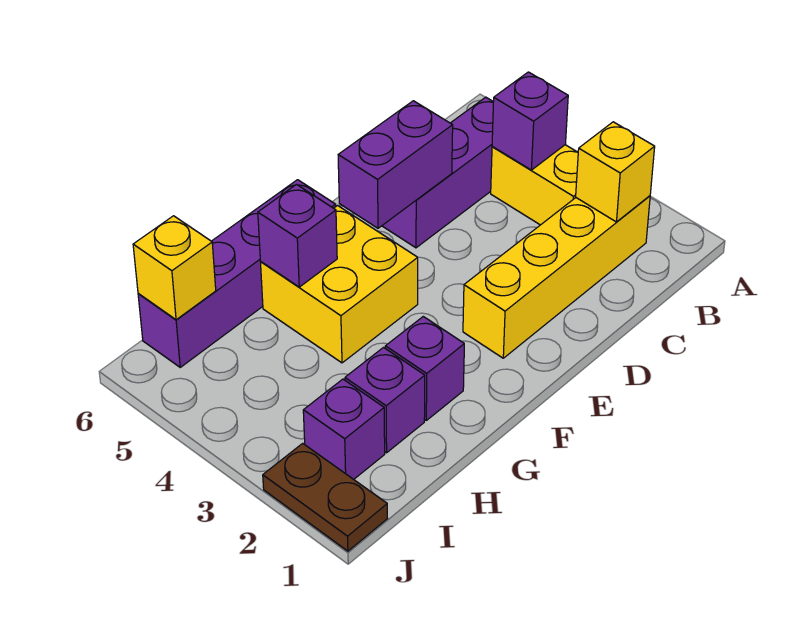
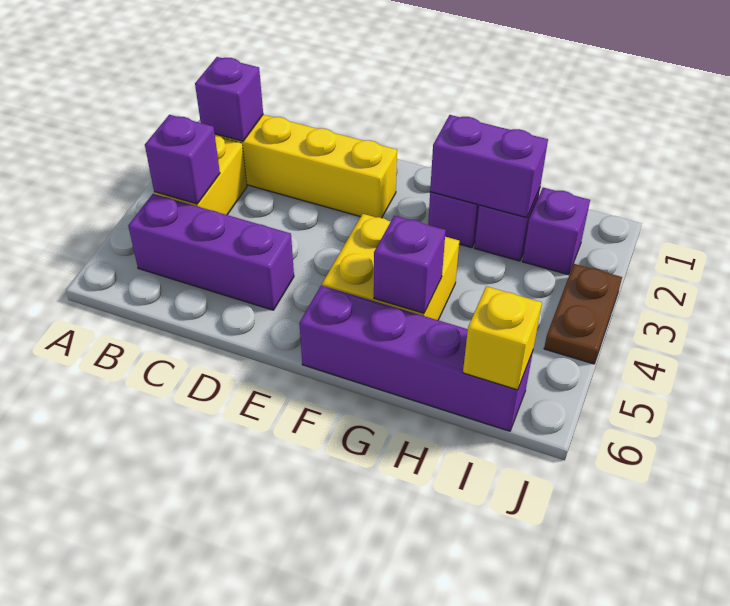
yellow 1x1 brick [576,122,655,222] -> purple 1x1 brick [195,57,263,141]
purple 1x2 brick [338,101,453,228] -> purple 1x2 brick moved to [430,115,548,218]
brown 1x2 plate [263,443,387,551] -> brown 1x2 plate moved to [544,264,622,364]

